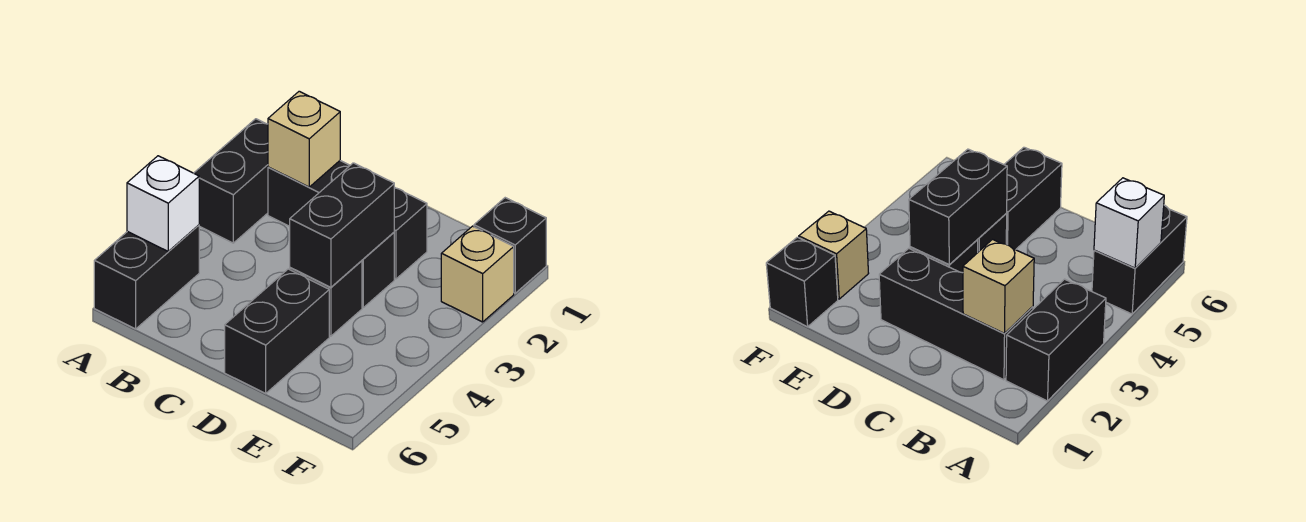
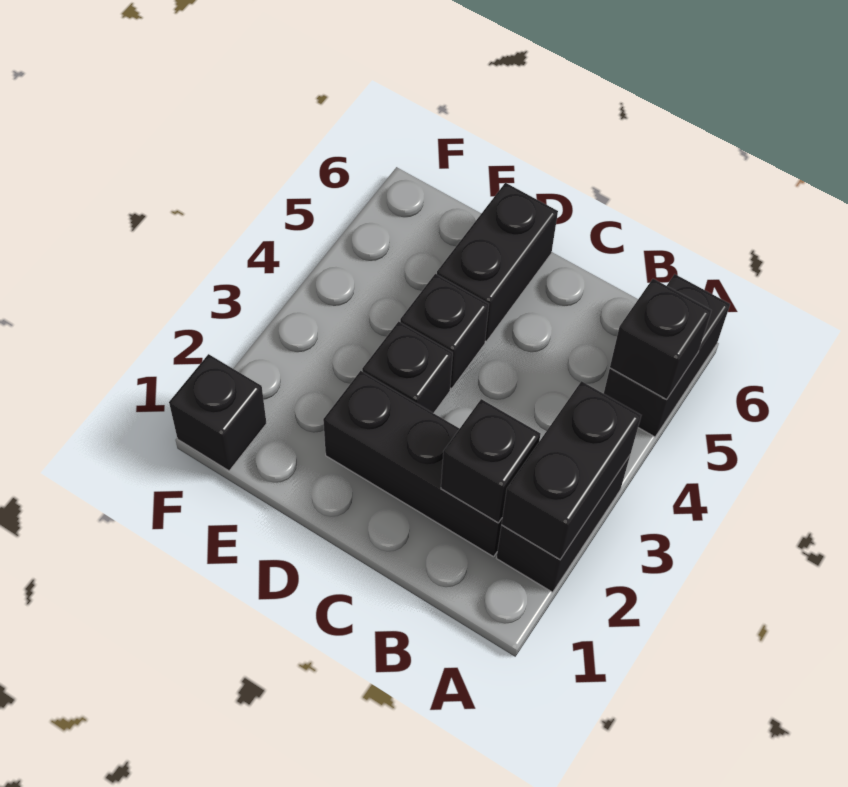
white 1x1 brick [127,156,199,252] -> black 1x1 brick [610,279,712,399]
tan 1x1 brick [268,91,340,187] -> black 1x1 brick [441,399,541,523]
black 1x2 brick [290,163,394,287] -> black 1x2 brick moved to [501,381,641,559]
tan 1x1 brick [441,226,514,322] -> none

